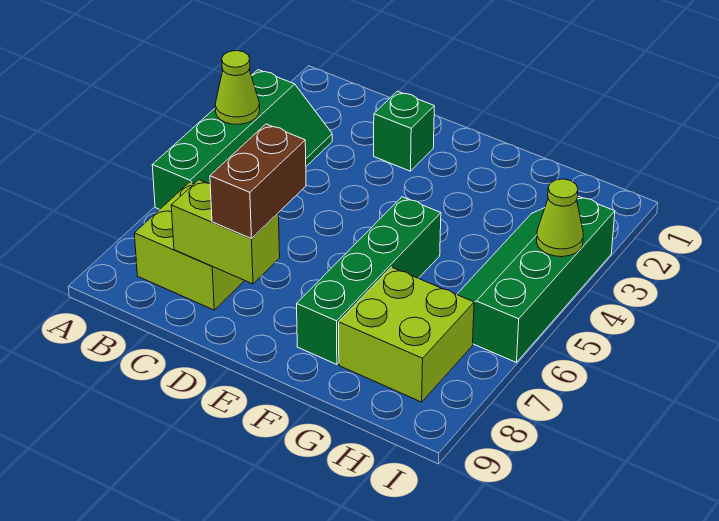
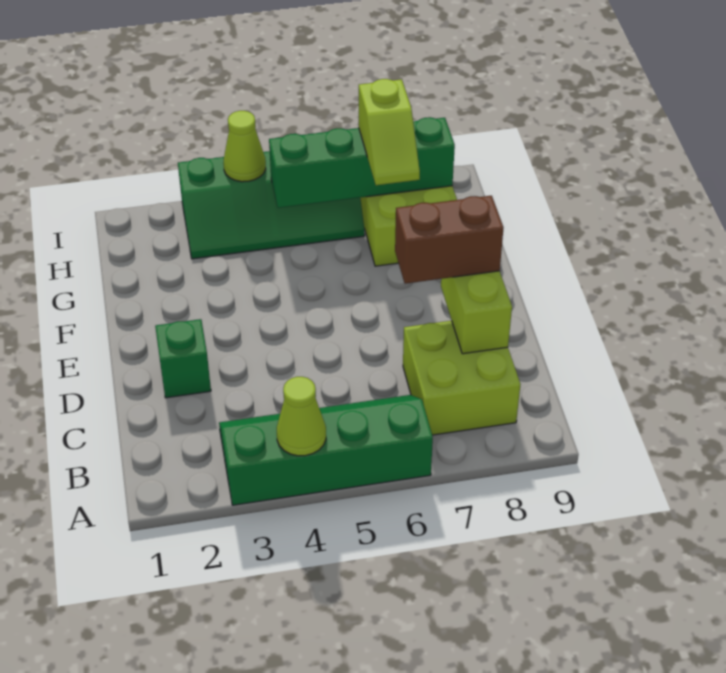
green 1x4 brick [297,197,441,365] -> green 1x4 brick moved to [269,117,455,208]
none -> lime 1x2 slope [359,79,420,185]

